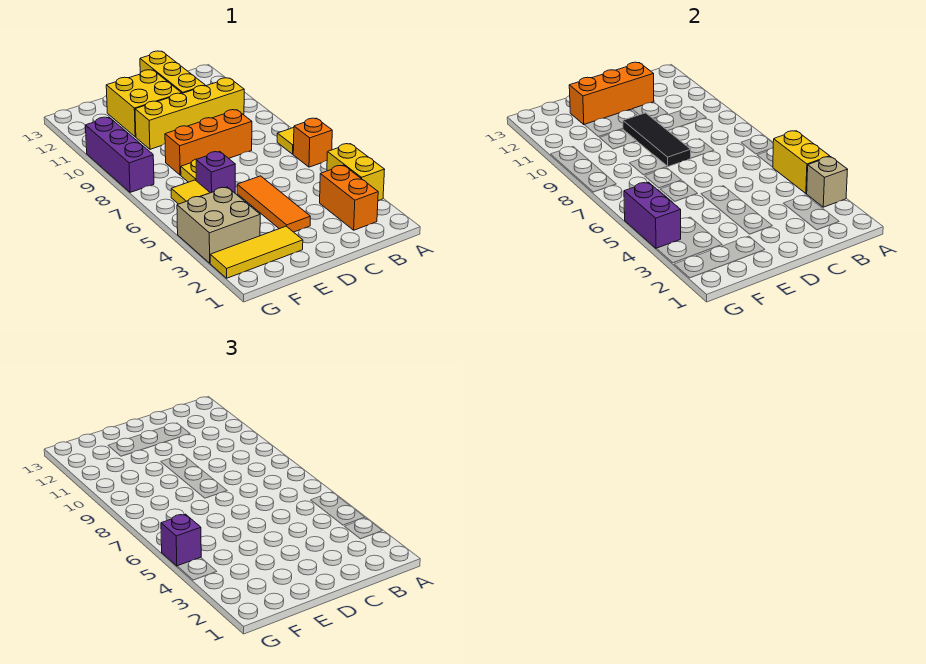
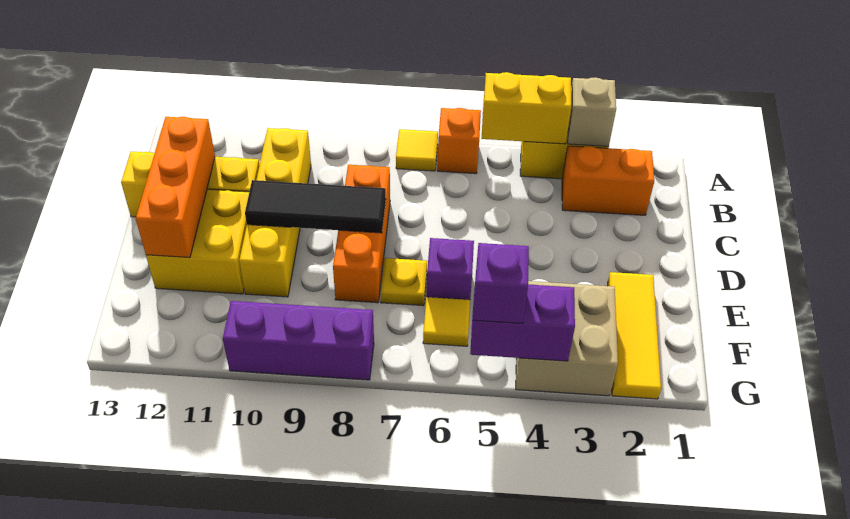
orange 1x3 tile [237,176,310,232] -> none

